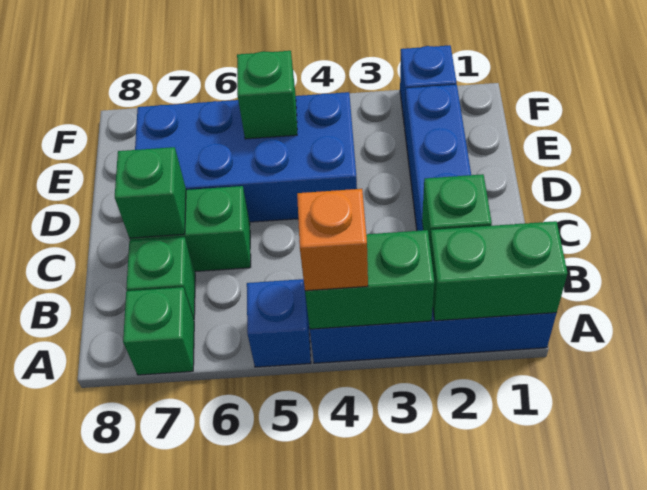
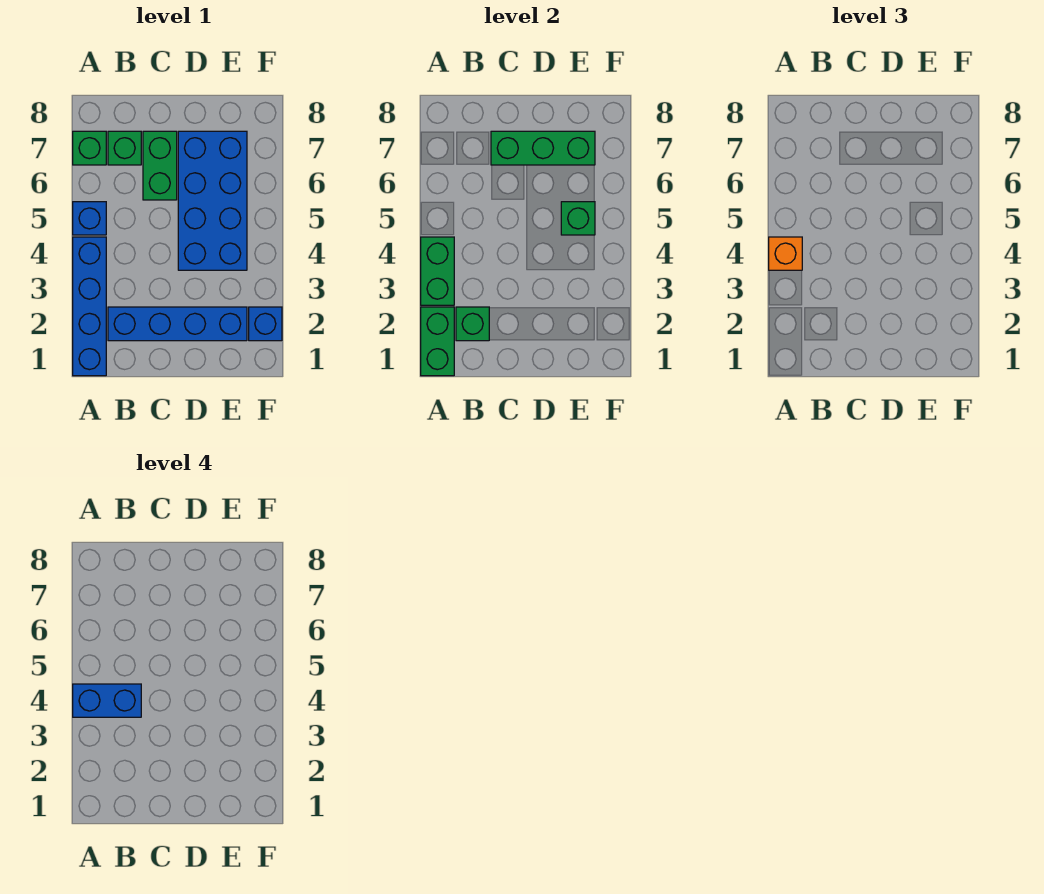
none -> blue 1x2 brick [73,684,141,717]
green 1x1 brick [115,147,186,238] -> green 1x3 brick [491,131,595,165]

